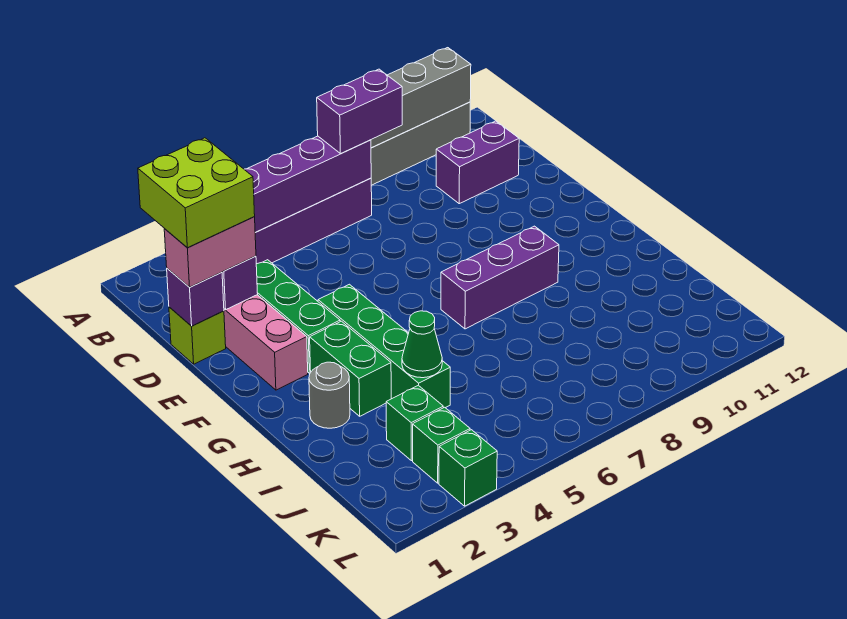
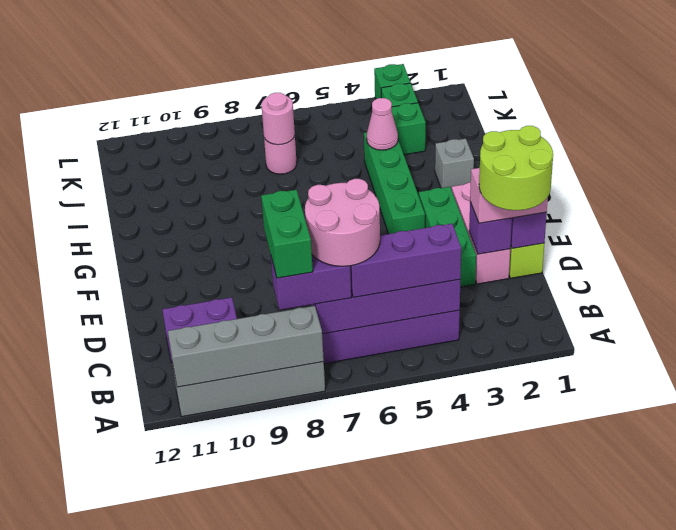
none -> pink 2x2 round brick [305,179,380,266]
lime 2x2 brick [138,138,255,248] -> lime 2x2 round brick [479,126,553,210]
green 1x2 brick [310,321,391,416] -> green 1x2 brick moved to [261,190,313,278]
purple 1x3 brick [441,226,559,329] -> purple 1x3 brick moved to [350,224,461,298]
grey 1x1 round brick [309,362,350,428] -> grey 1x1 brick [435,139,474,190]
green 1x1 cone [402,311,442,378] -> pink 1x1 cone [367,98,398,150]
none -> pink 1x1 round brick [264,136,297,174]
none -> pink 1x1 round brick [262,93,295,145]

